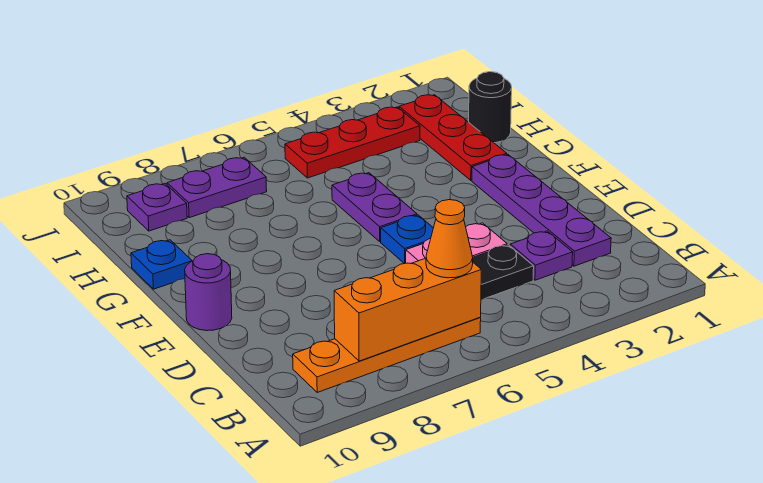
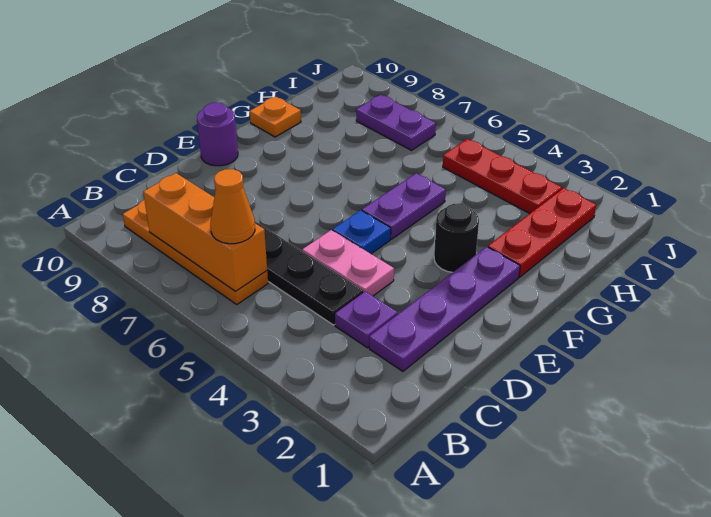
blue 1x1 plate [131,240,192,289] -> orange 1x1 plate [250,97,301,137]
black 1x1 round brick [469,72,512,143] -> black 1x1 round brick moved to [434,203,479,272]
purple 1x1 plate [127,184,187,231] -> none

